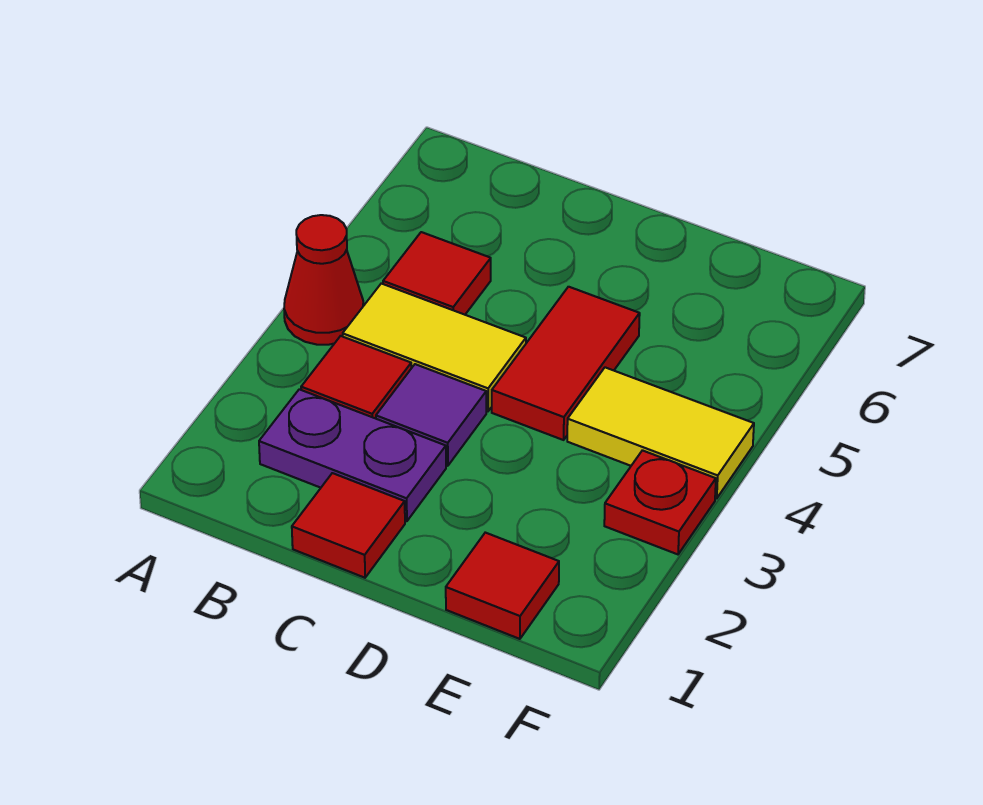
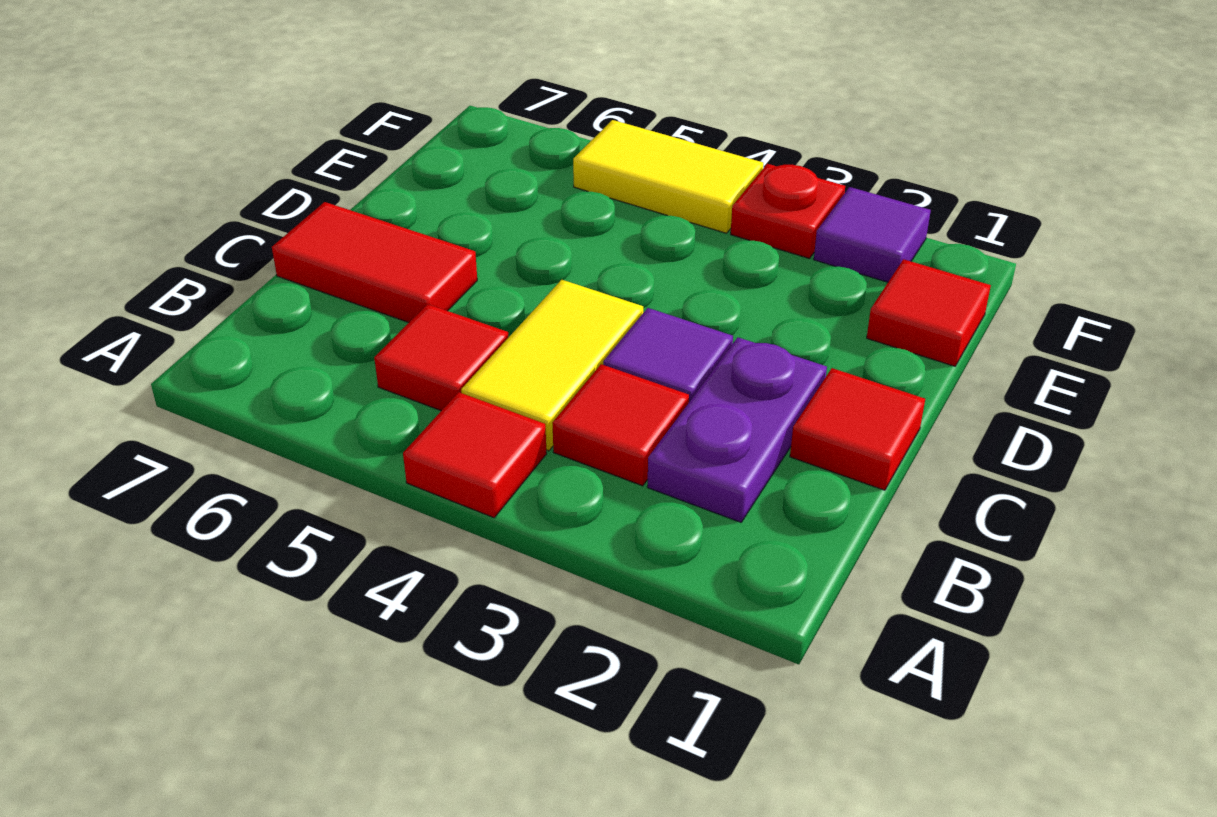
red 1x1 cone [284,215,363,345] -> red 1x1 tile [403,392,547,518]
red 1x2 tile [492,287,640,440] -> red 1x2 tile moved to [272,202,477,322]
yellow 1x2 tile [567,367,754,498] -> yellow 1x2 tile turned to [573,120,763,233]
none -> purple 1x1 tile [814,187,931,282]

